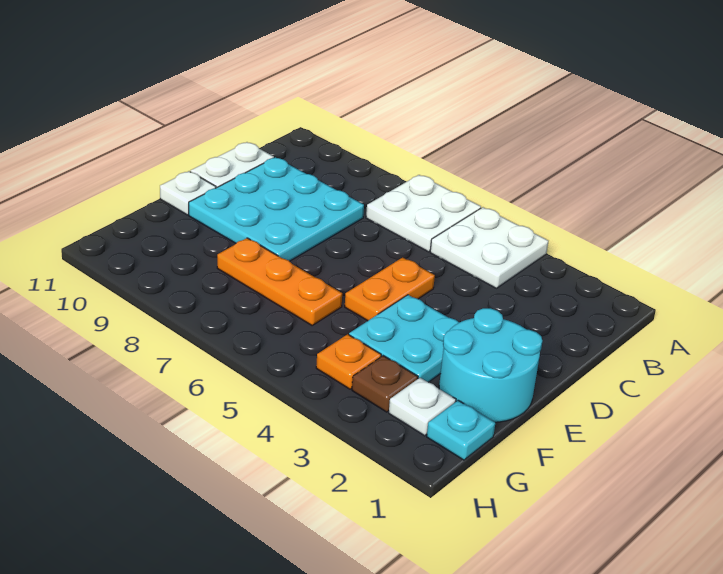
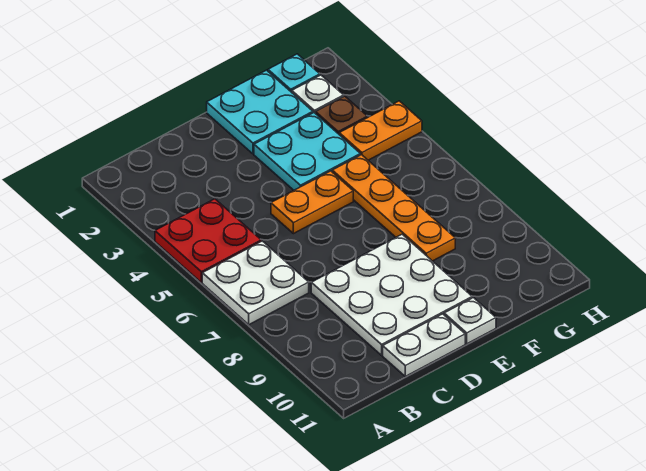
white 2x2 plate [430,207,548,288] -> red 2x2 plate [155,199,261,282]
cyan 3x3 plate [189,157,364,261] -> white 3x3 plate [311,235,472,355]
cyan 2x2 round brick [439,308,542,422] -> cyan 2x2 plate [207,70,313,154]
orange 1x3 plate [217,238,342,325] -> orange 1x4 plate [332,155,455,261]
orange 1x1 plate [316,334,381,389] -> orange 1x2 plate [339,101,422,160]

